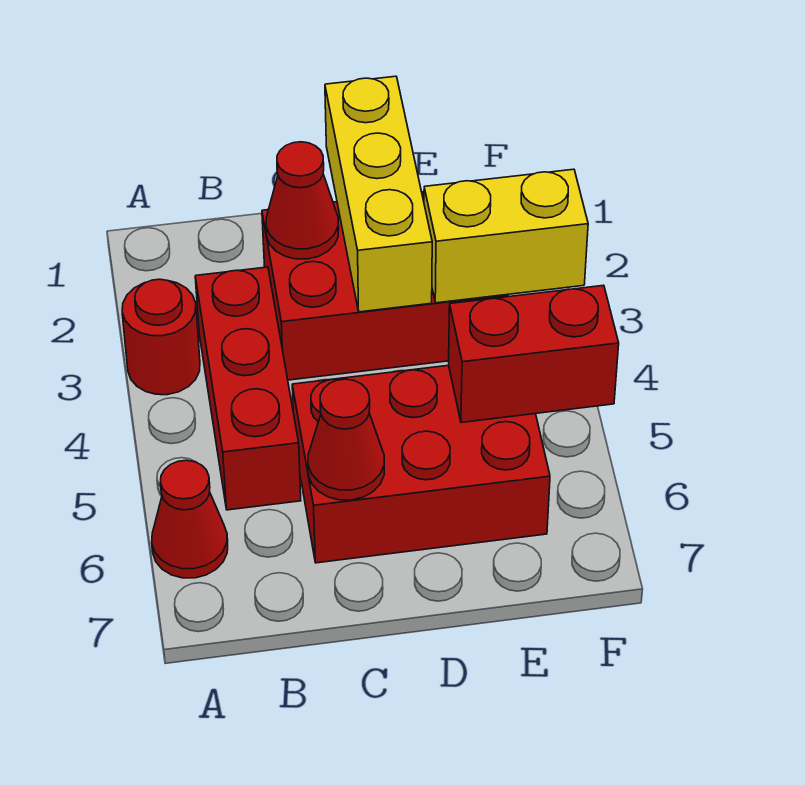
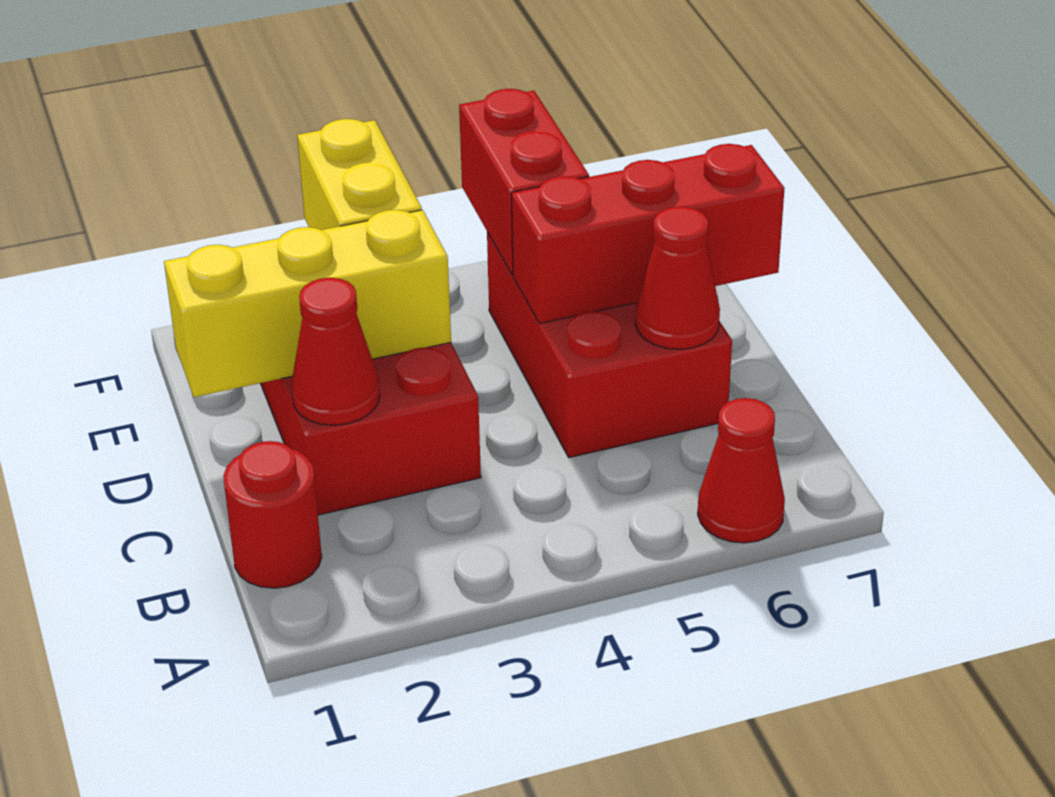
red 1x1 round brick [122,279,200,395] -> red 1x1 round brick moved to [223,441,322,588]
red 1x3 brick [195,267,301,510] -> red 1x3 brick moved to [511,144,785,323]

